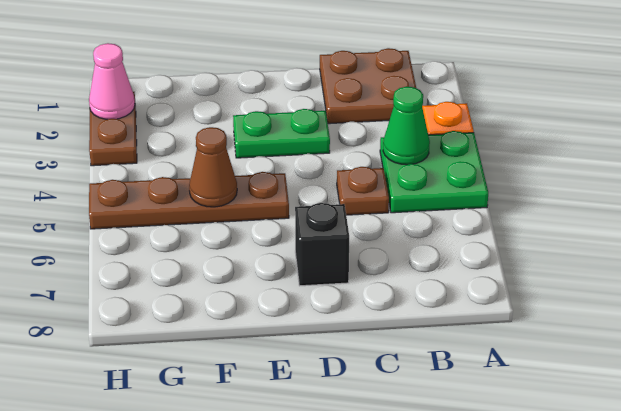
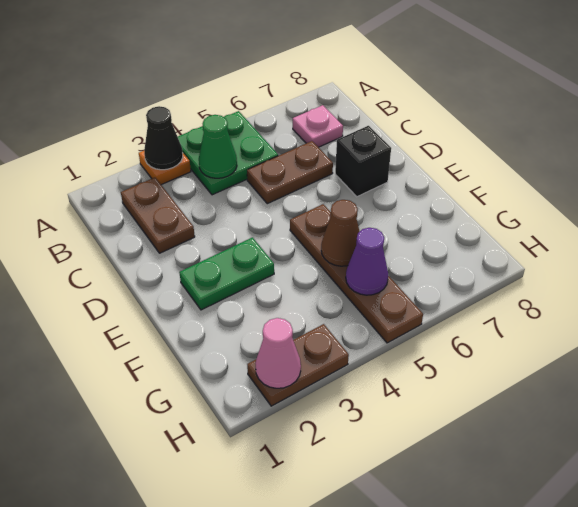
none -> black 1x1 cone [144,106,183,170]
brown 2x2 plate [320,48,416,124] -> brown 1x2 plate [121,178,195,253]
none -> pink 1x1 plate [293,105,343,147]
brown 1x1 plate [337,167,389,215] -> brown 1x2 plate [247,141,333,204]
green 1x2 plate [233,109,330,158] -> green 1x2 plate turned to [179,237,274,310]
none -> purple 1x1 cone [346,228,388,295]

